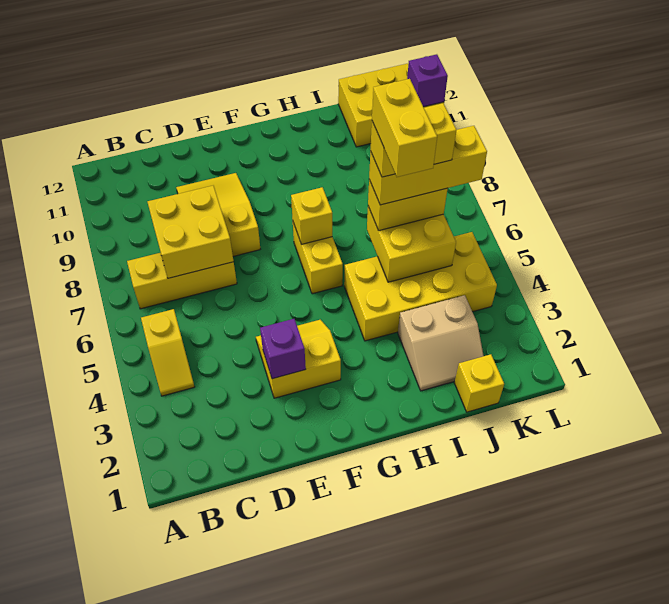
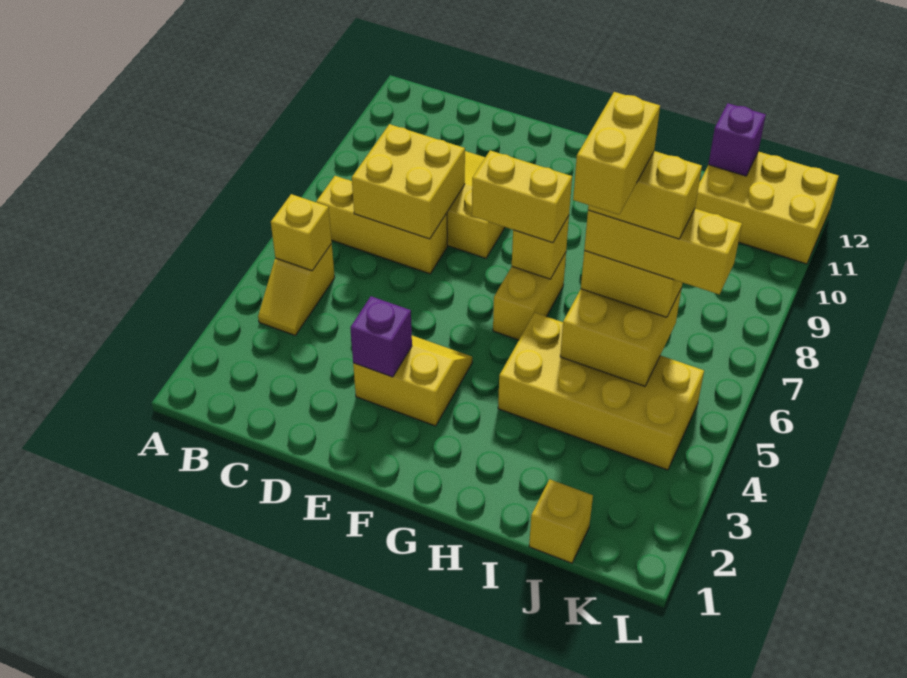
none -> yellow 1x1 brick [271,194,332,271]
none -> yellow 1x2 brick [472,150,572,243]
tan 2x2 slope [398,295,484,391] -> none
purple 1x1 brick [407,54,448,107] -> purple 1x1 brick moved to [708,103,766,176]

